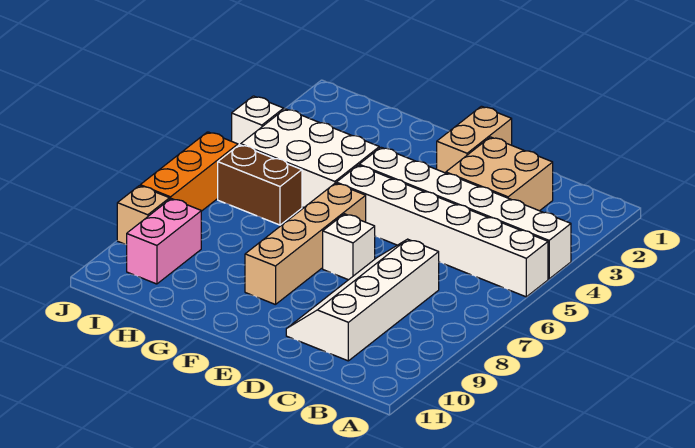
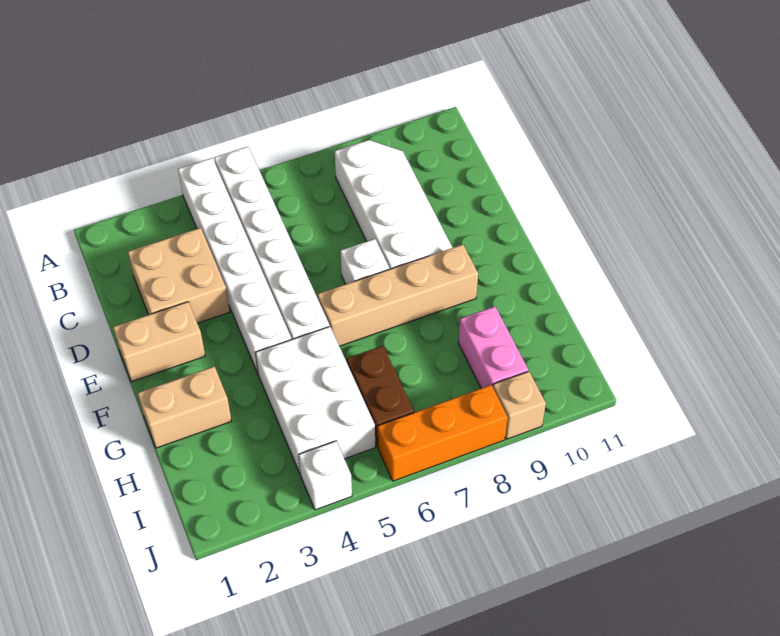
white 2x4 slope [286,239,439,361] -> white 2x4 slope turned to [335,140,453,269]
none -> tan 1x2 brick [138,366,231,448]
pink 1x2 brick [127,199,201,284] -> pink 1x2 brick turned to [458,306,528,388]

